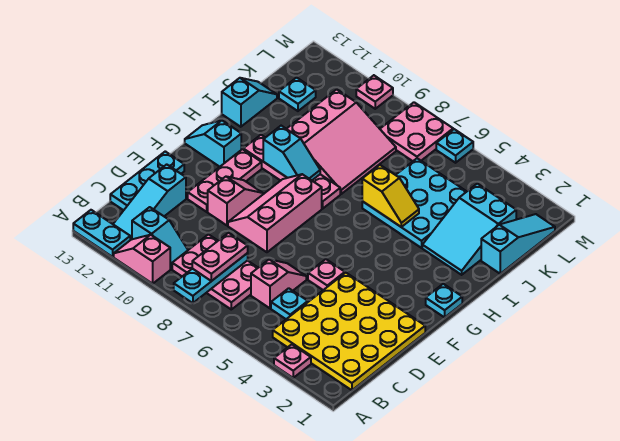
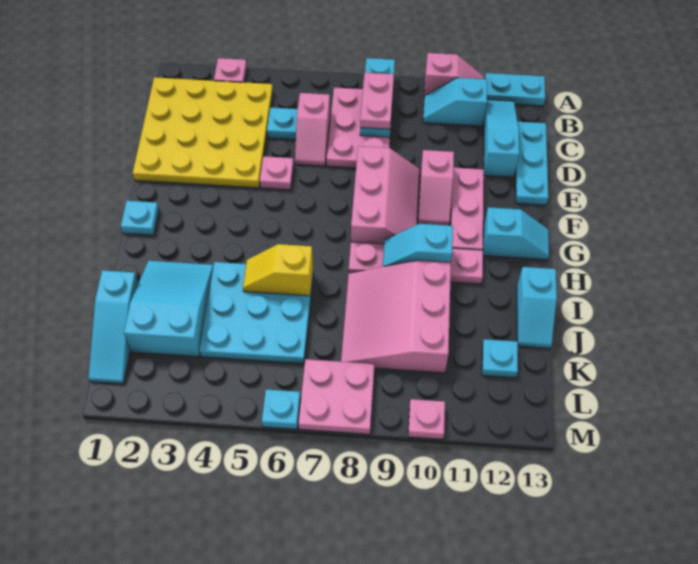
pink 2x3 plate [172,234,258,309] -> pink 2x3 plate turned to [326,88,393,168]

